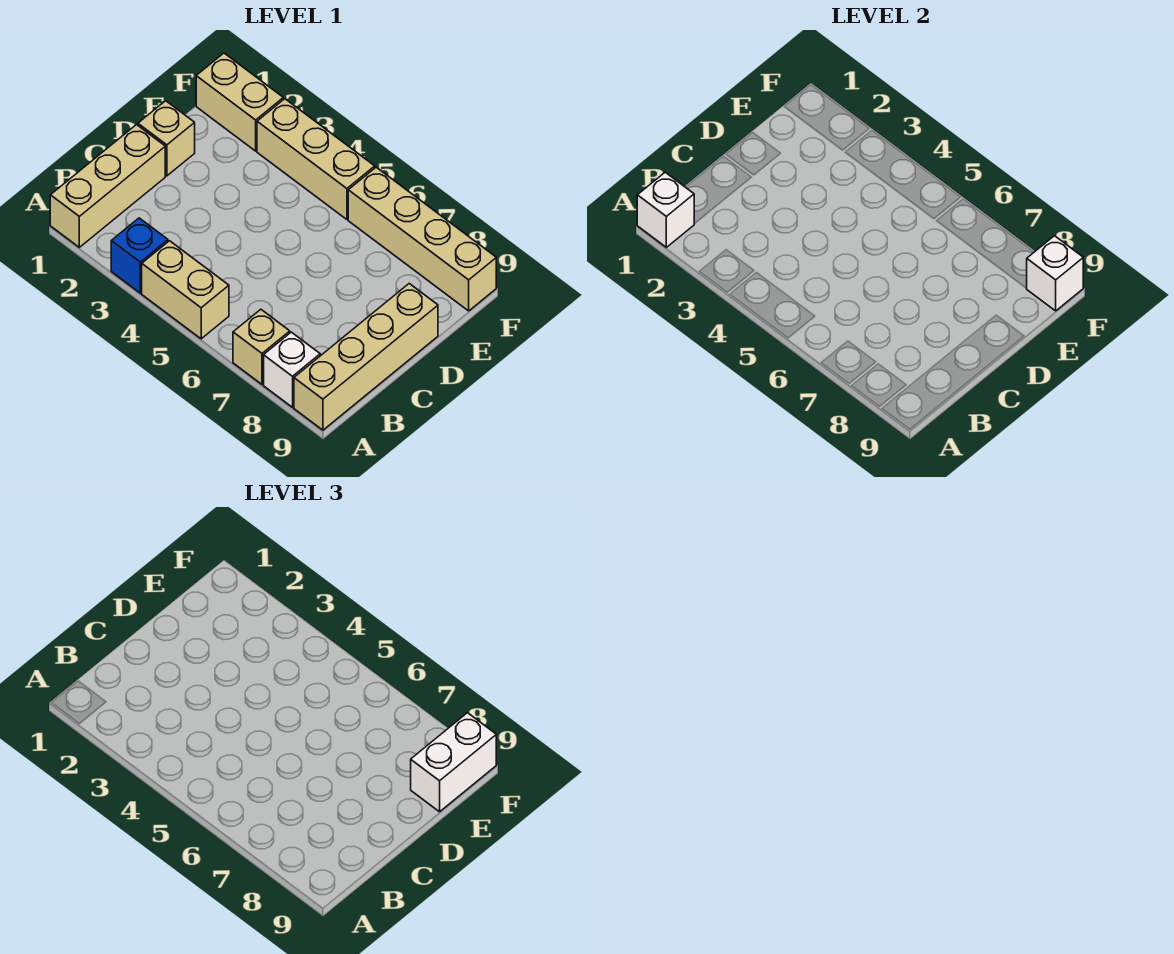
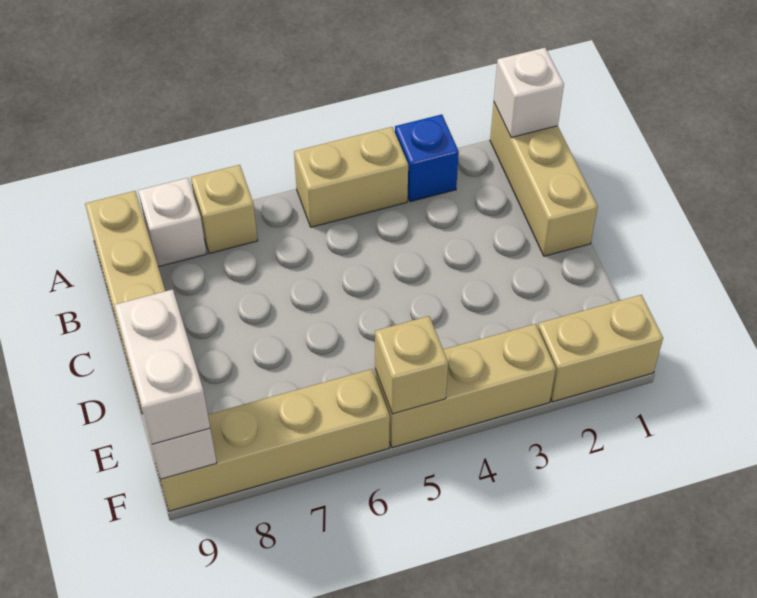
tan 1x1 brick [138,101,195,176] -> tan 1x1 brick moved to [375,316,448,414]

